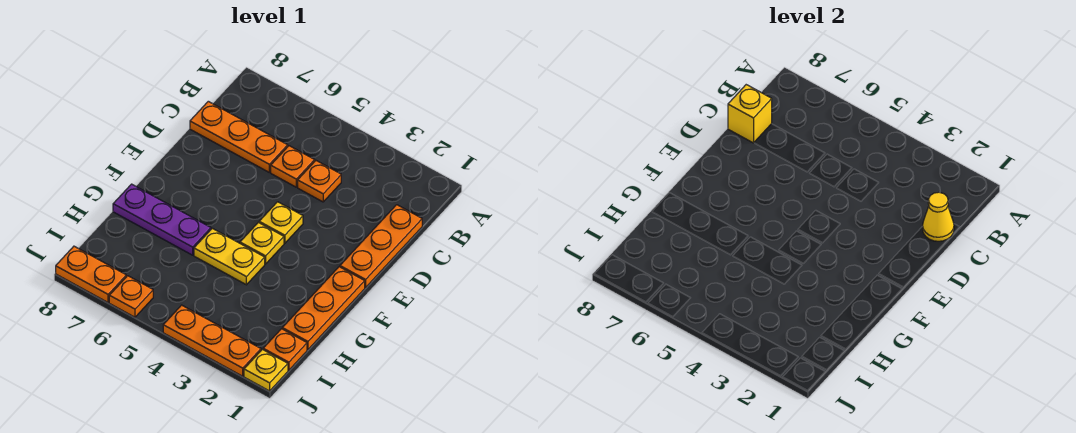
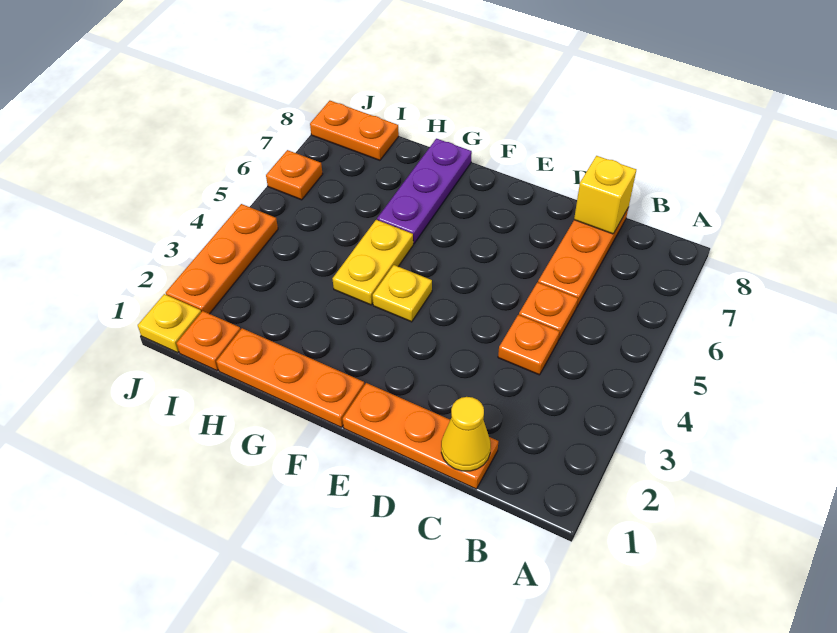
yellow 1x1 plate [259,202,303,243] -> none
orange 1x2 plate [56,246,126,302] -> orange 1x2 plate turned to [310,101,399,160]

